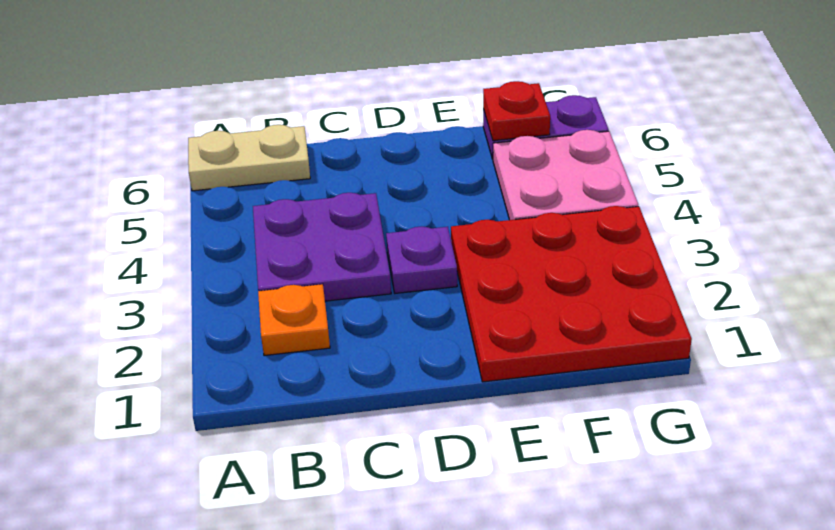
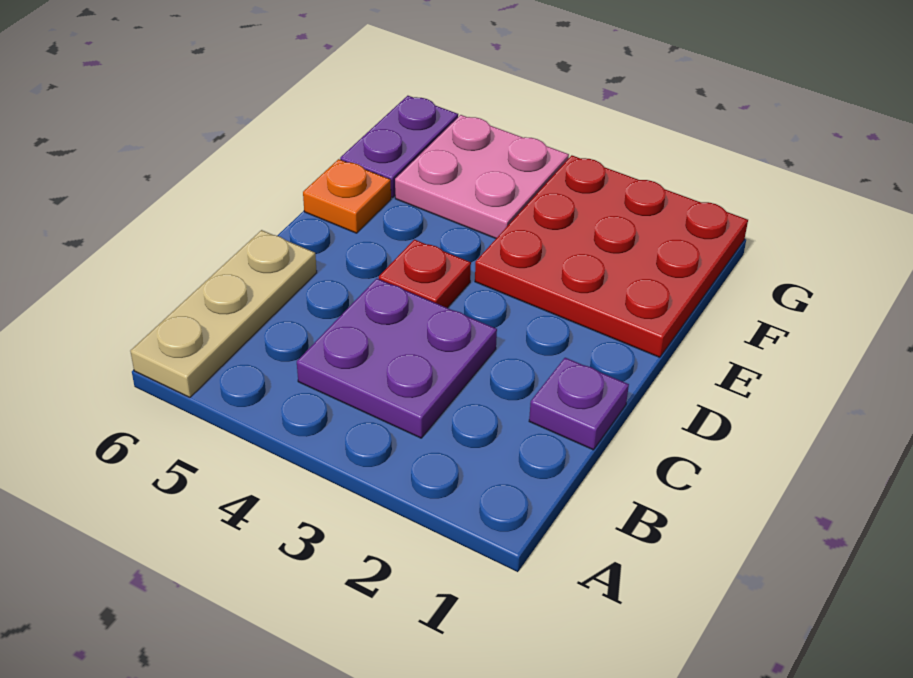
tan 1x2 plate [188,125,310,191] -> tan 1x3 plate [130,230,317,398]
orange 1x1 plate [258,284,330,356] -> orange 1x1 plate moved to [303,159,391,233]
purple 1x1 plate [386,226,457,293] -> purple 1x1 plate moved to [529,358,629,450]
red 1x1 plate [483,81,550,141] -> red 1x1 plate moved to [379,240,471,308]

